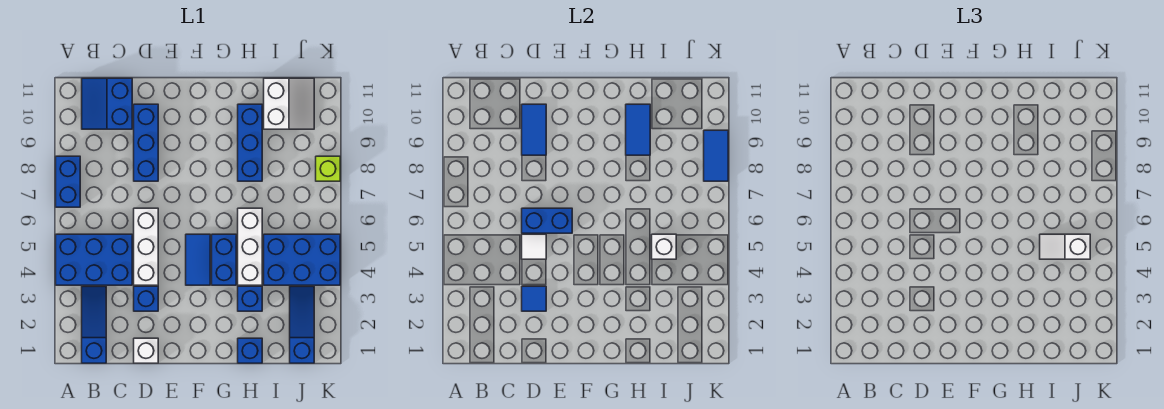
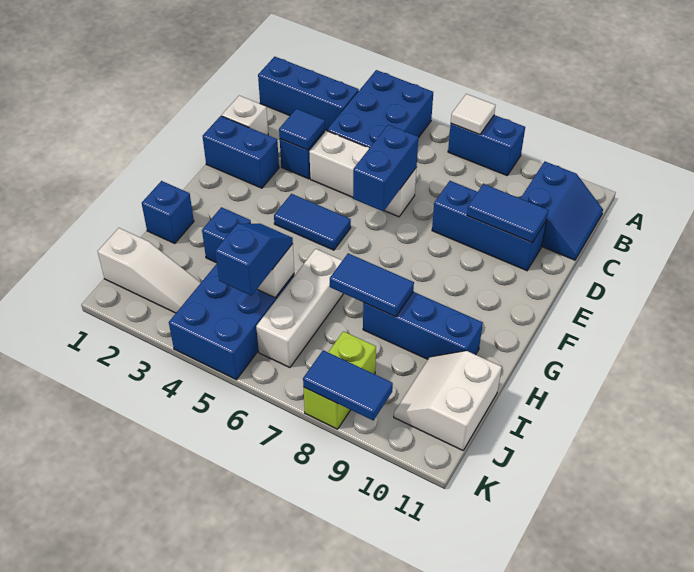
blue 1x3 slope [82,286,106,363] -> blue 1x3 brick [258,57,359,131]
blue 2x2 slope [82,78,132,129] -> blue 2x2 slope turned to [521,162,603,260]
white 1x1 tile [522,234,546,259] -> white 1x1 tile moved to [451,94,496,134]
blue 1x2 brick [212,234,236,285] -> blue 1x2 brick moved to [203,116,279,188]
white 1x3 brick [238,208,262,285] -> white 1x3 brick turned to [256,249,344,368]
blue 1x2 tile [626,104,650,155] -> blue 1x2 tile moved to [330,253,414,317]
white 1x2 slope [1040,234,1090,259] -> blue 1x2 slope [215,224,293,296]
white 2x2 slope [264,78,314,129] -> white 2x2 slope turned to [394,351,502,450]
blue 1x3 slope [290,286,314,363] -> white 1x3 slope [98,228,201,313]
lime 1x1 brick [316,156,340,181] -> lime 1x2 brick [304,331,376,429]

